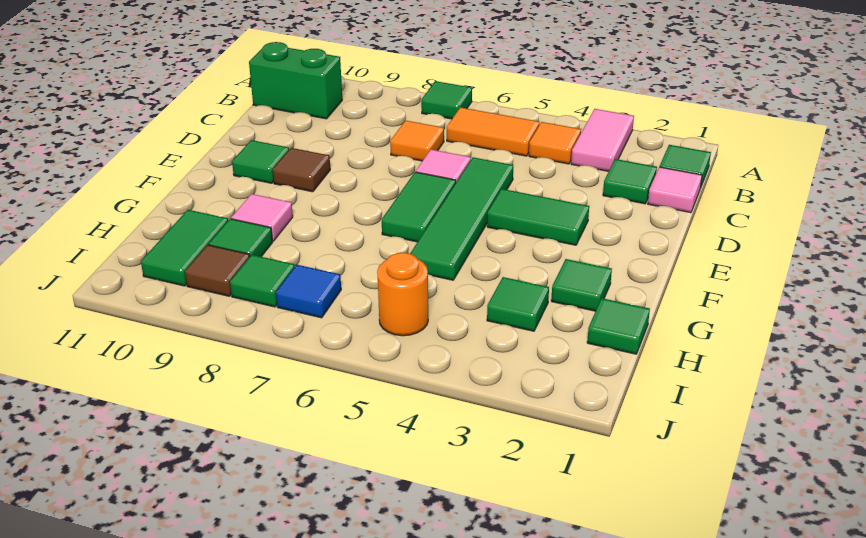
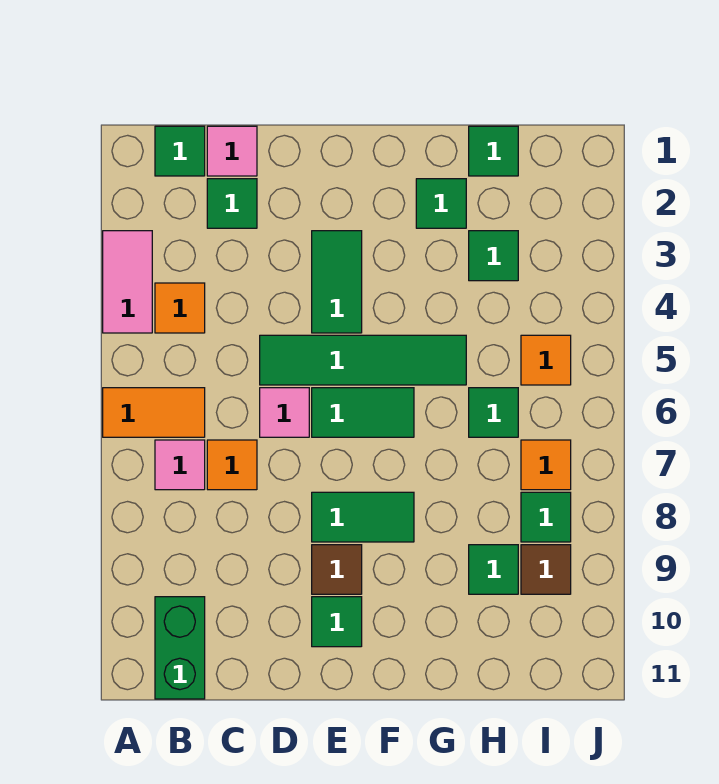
pink 1x2 tile [571,109,634,171] -> pink 1x2 tile turned to [103,231,152,333]
green 1x1 tile [421,81,472,119] -> green 1x1 tile moved to [469,388,518,437]
orange 1x2 tile [447,107,539,156] -> orange 1x2 tile turned to [103,388,205,437]
pink 1x1 tile [231,194,293,241] -> pink 1x1 tile moved to [155,440,205,490]
green 1x2 tile [141,210,228,286] -> green 1x2 tile moved to [312,492,414,542]
orange 1x1 round brick [377,253,428,336] -> orange 1x1 tile [521,335,571,385]
blue 1x1 tile [276,265,341,318] -> orange 1x1 tile [521,440,571,490]

